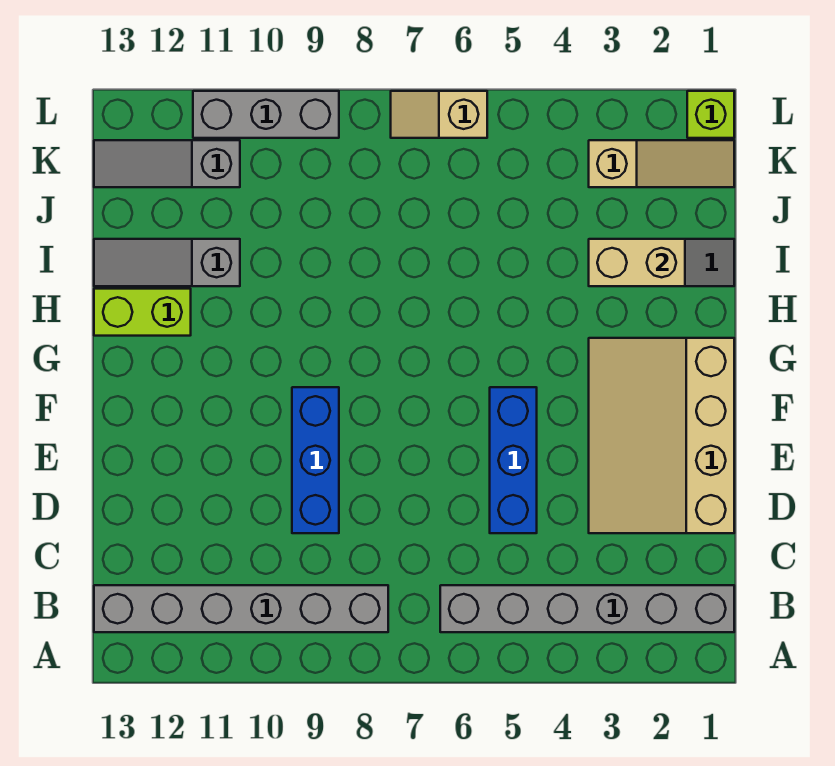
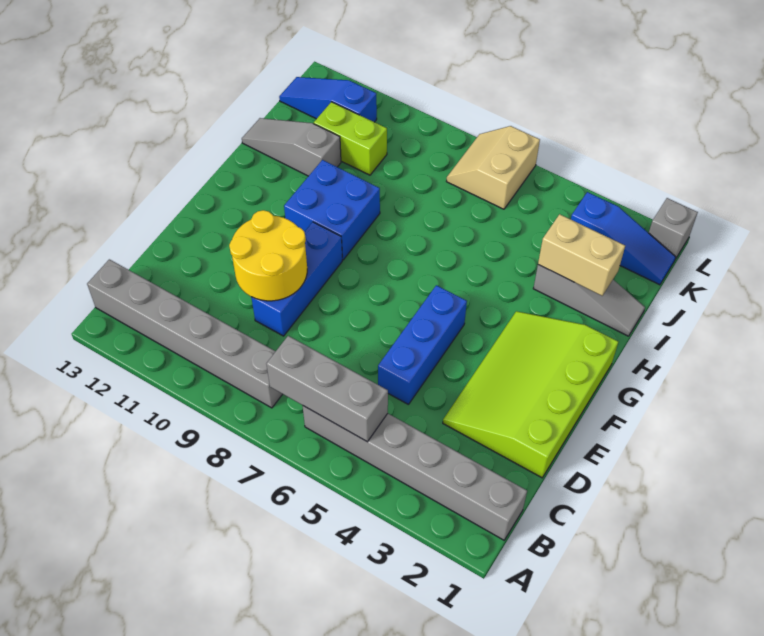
tan 3x4 slope [589,338,734,533] -> lime 3x4 slope [443,311,618,478]
none -> yellow 2x2 round brick [229,210,307,301]
none -> blue 2x2 brick [284,160,380,260]
lime 1x2 brick [94,289,191,336] -> lime 1x2 brick moved to [314,102,387,175]
tan 1x3 slope [589,140,734,187] -> blue 1x3 slope [571,192,676,285]
grey 1x3 slope [94,140,240,187] -> blue 1x3 slope [279,77,377,122]
lime 1x1 brick [687,91,734,138] -> grey 1x1 brick [649,198,698,259]
tan 1x2 slope [391,91,487,138] -> tan 2x2 slope [446,126,540,209]
grey 1x3 brick [193,91,339,138] -> grey 1x3 brick moved to [267,336,388,442]

